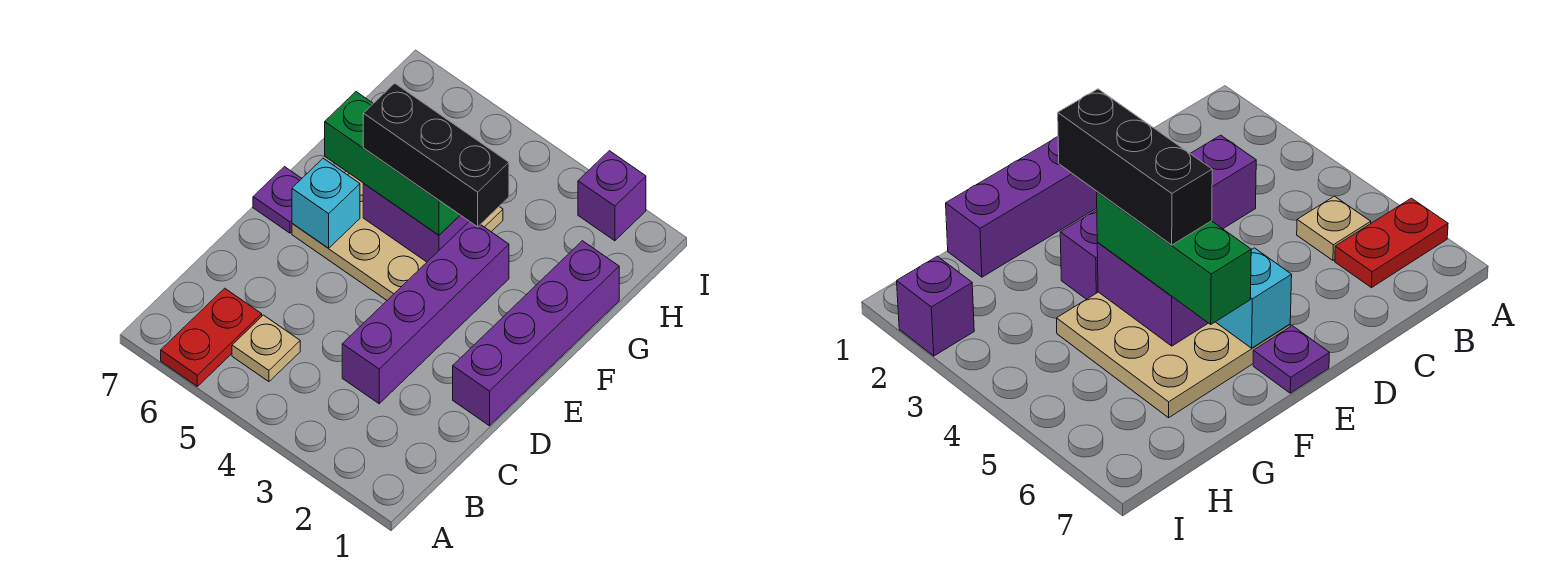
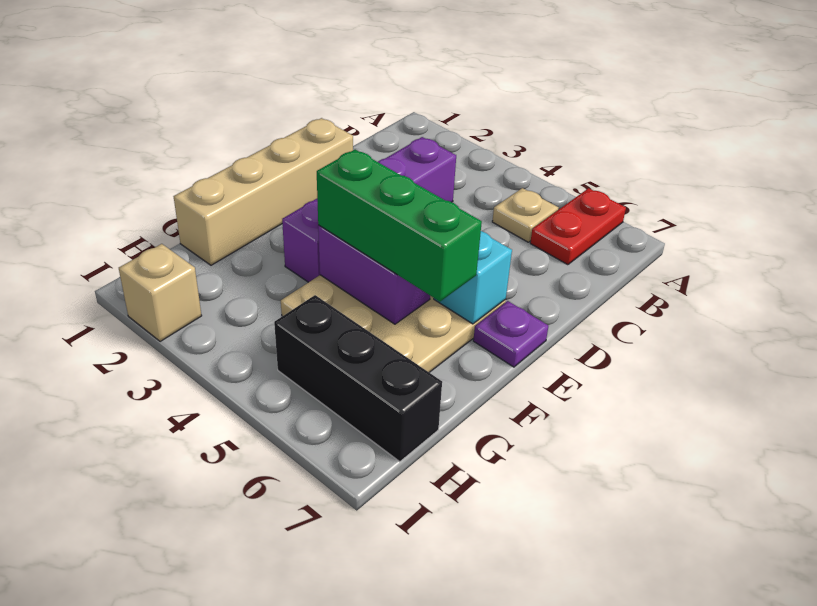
purple 1x4 brick [453,241,619,426] -> tan 1x4 brick [174,118,353,265]
black 1x3 brick [363,83,509,227] -> black 1x3 brick moved to [274,295,442,462]
purple 1x1 brick [578,151,646,241] -> tan 1x1 brick [119,244,202,342]

